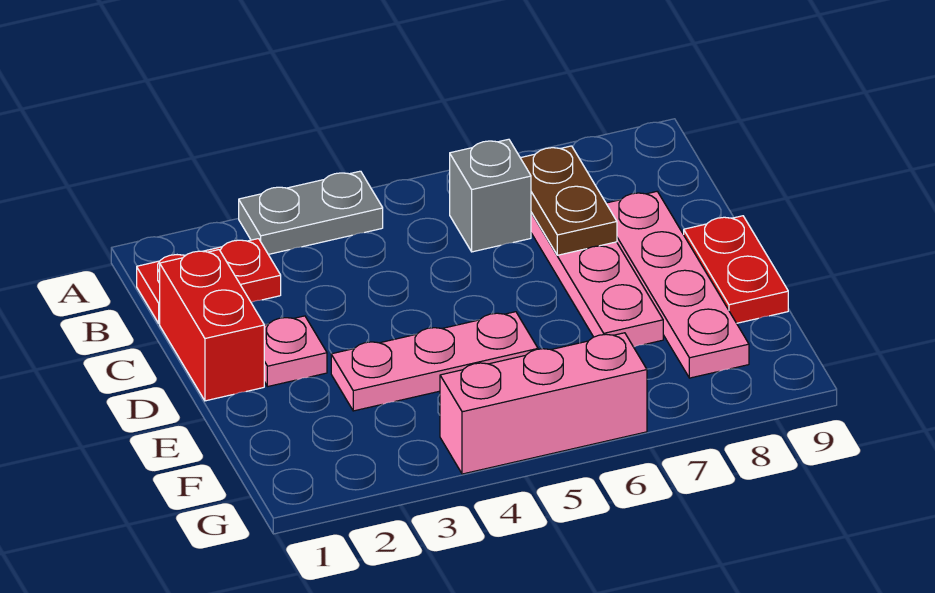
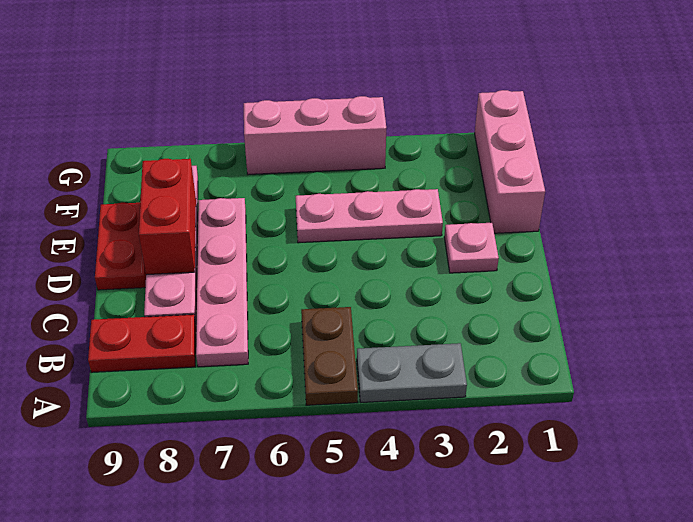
red 1x2 plate [137,239,281,323] -> red 1x2 plate moved to [88,315,196,372]
grey 1x1 brick [450,139,531,252] -> none
brown 1x2 plate [521,146,617,255] -> brown 1x2 plate moved to [301,307,358,405]
red 1x2 brick [160,250,264,401] -> red 1x2 brick moved to [139,159,196,275]
none -> pink 1x3 brick [475,90,545,233]

